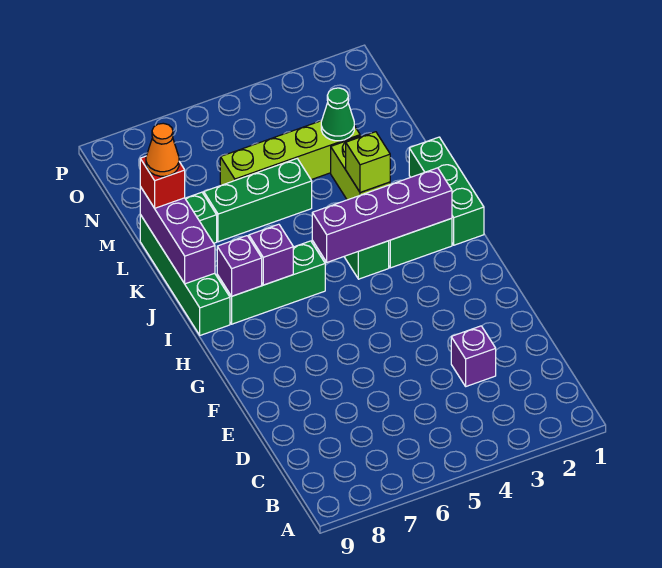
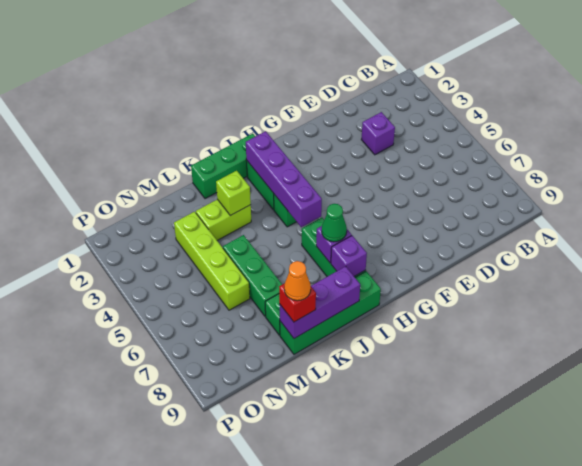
green 1x1 cone [321,88,354,141] -> green 1x1 cone moved to [322,204,347,242]

